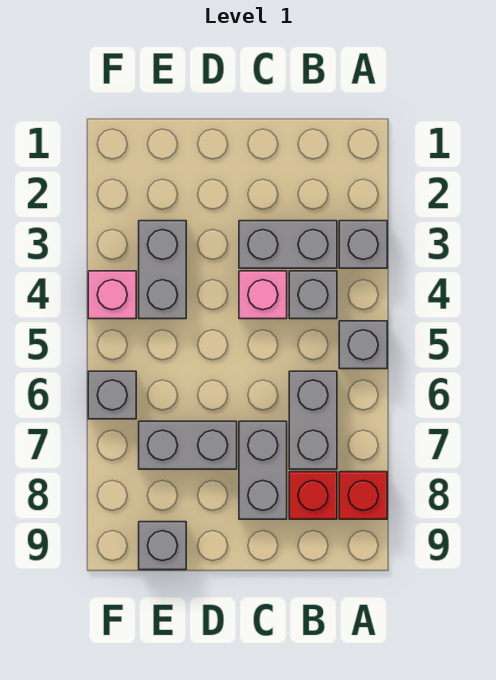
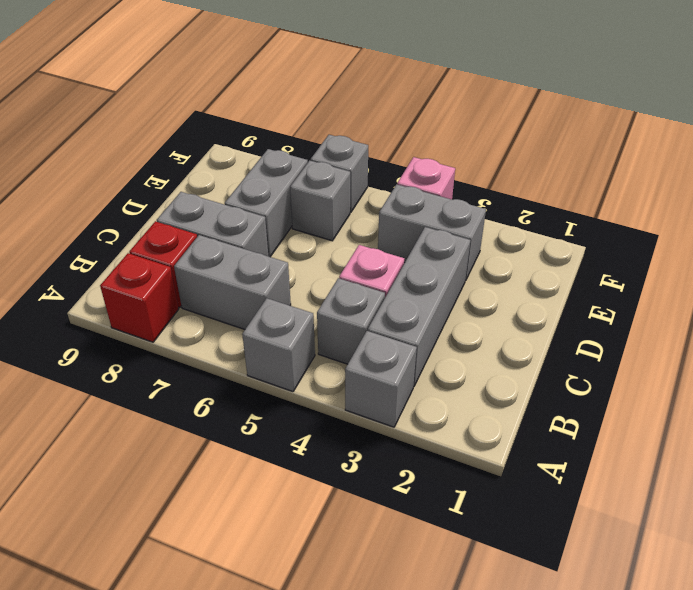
grey 1x2 brick [239,221,337,268] -> grey 1x3 brick [368,227,470,387]
grey 1x1 brick [139,522,186,570] -> grey 1x1 brick moved to [290,161,350,241]

